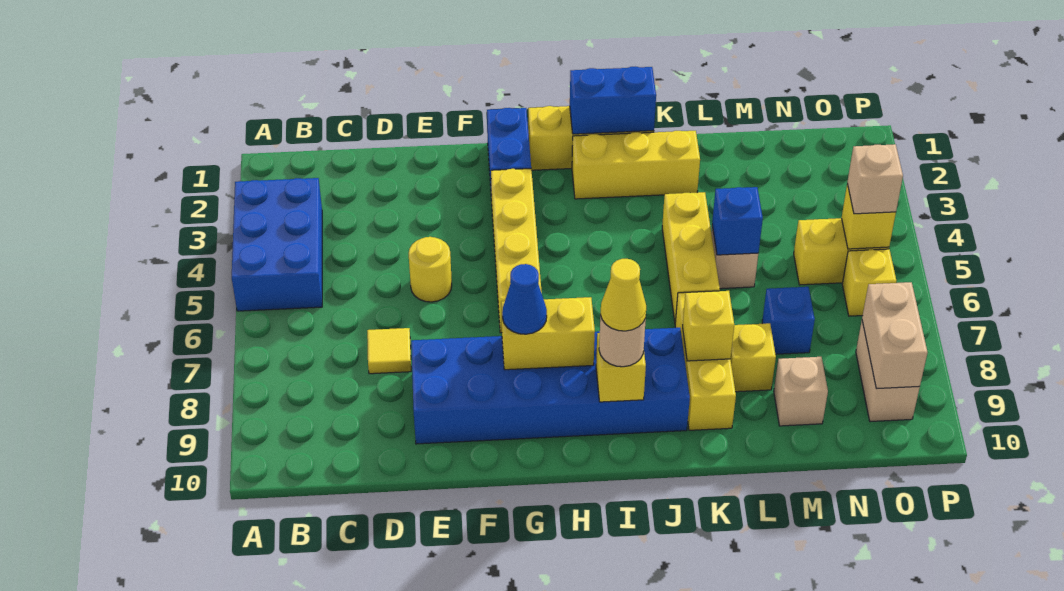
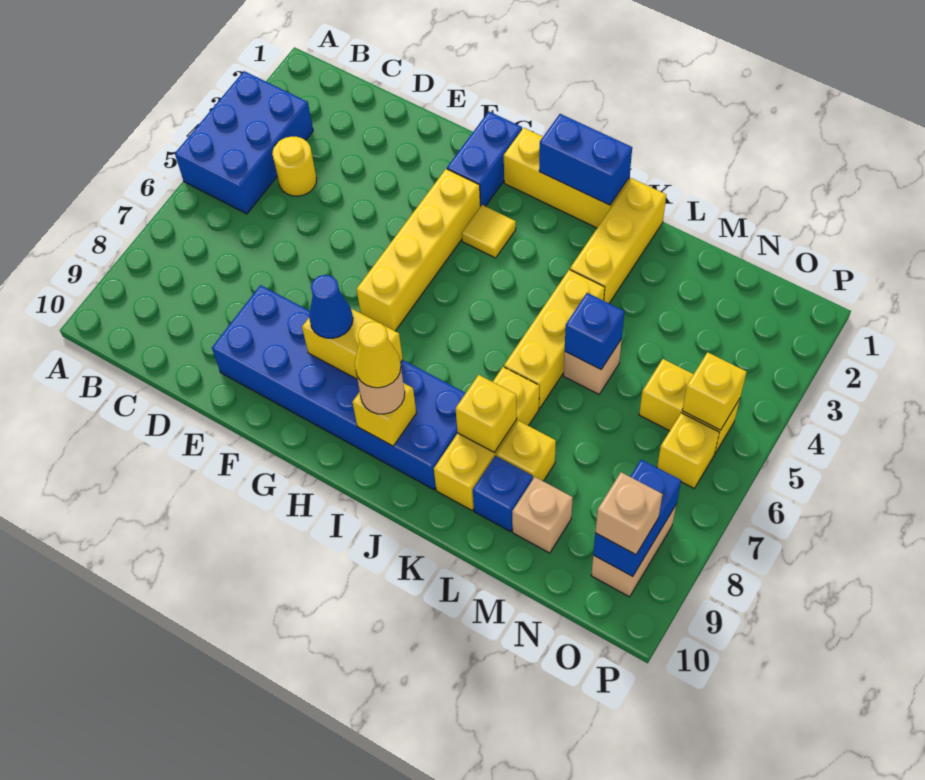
yellow 1x1 tile [367,328,411,374] -> yellow 1x1 tile moved to [462,205,516,258]
yellow 1x1 round brick [409,237,452,302] -> yellow 1x1 round brick moved to [272,137,317,196]
yellow 1x3 brick [572,131,700,199] -> yellow 1x3 brick turned to [570,178,666,303]
blue 1x1 brick [762,287,815,354] -> blue 1x1 brick moved to [473,456,533,532]
tan 1x1 brick [847,144,903,214] -> tan 1x1 brick moved to [595,472,663,555]
tan 1x2 brick [862,282,928,389] -> blue 1x2 brick [593,460,681,576]

